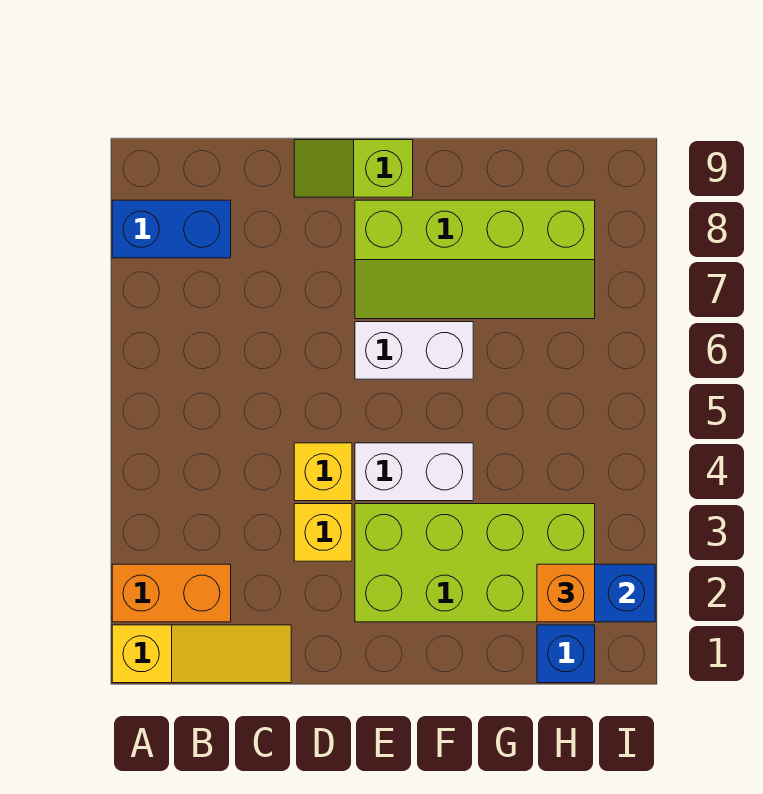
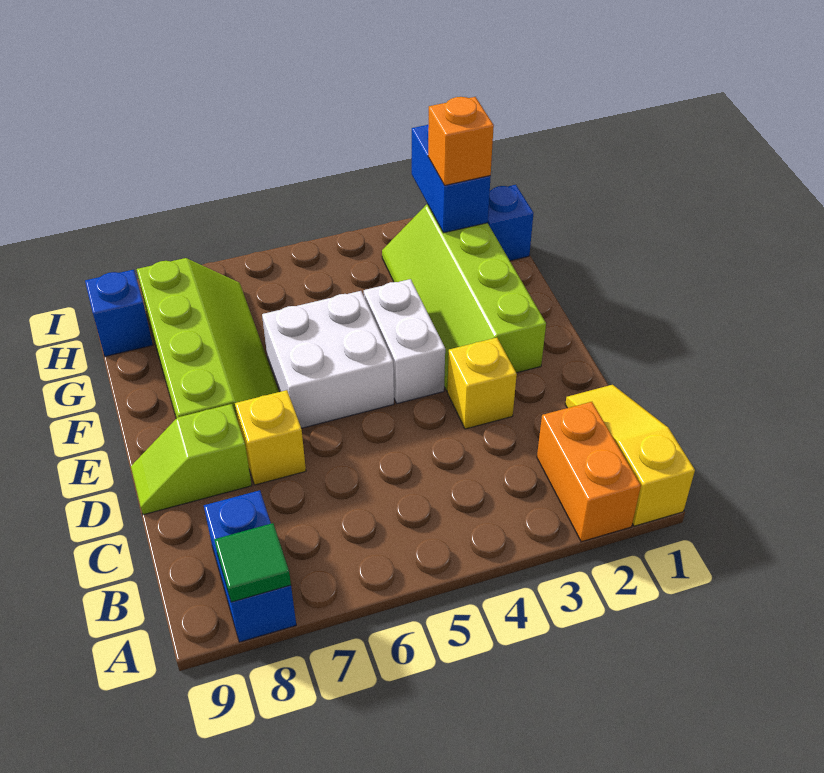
none -> green 1x1 tile [214,523,291,602]
yellow 1x1 brick [294,443,352,501] -> yellow 1x1 brick moved to [235,390,306,485]
lime 1x2 slope [294,140,413,197] -> lime 1x2 slope turned to [131,404,252,515]
lime 2x4 brick [355,504,595,622] -> lime 2x4 slope [382,204,546,391]
white 1x2 brick [355,322,473,379] -> white 2x2 brick [262,291,394,428]
none -> blue 1x1 brick [85,270,153,356]

